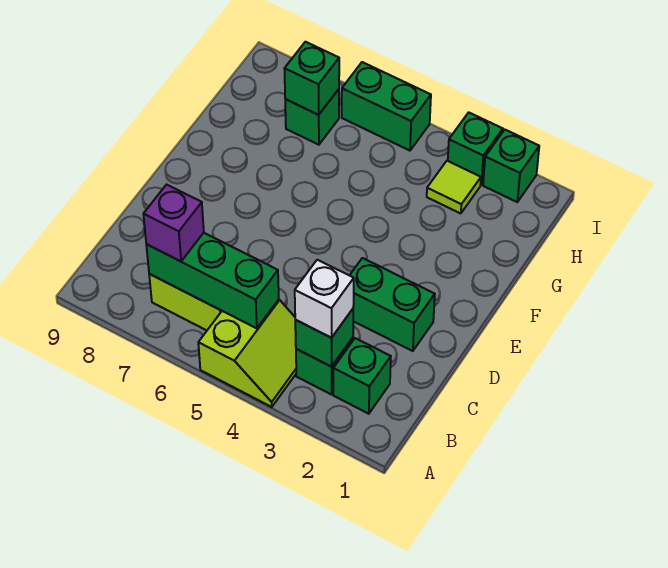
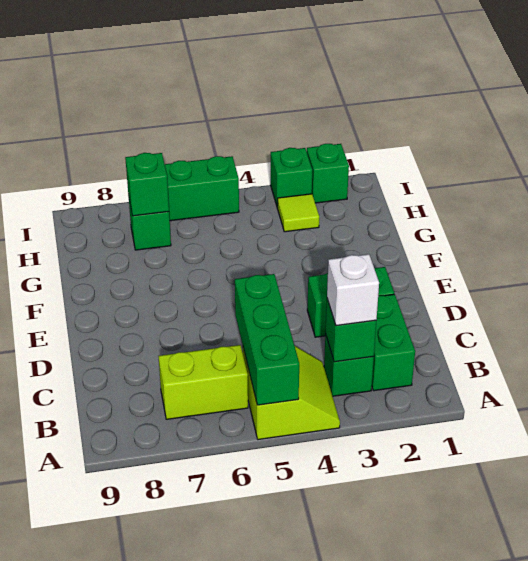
green 1x1 brick [333,338,391,414] -> green 1x2 brick [372,294,415,391]
green 1x3 brick [146,233,279,328] -> green 1x3 brick turned to [235,274,299,405]
purple 1x1 brick [143,185,204,261] -> none

